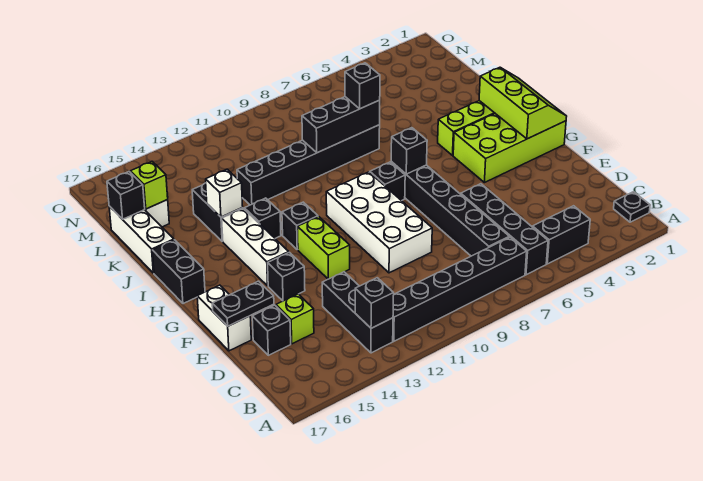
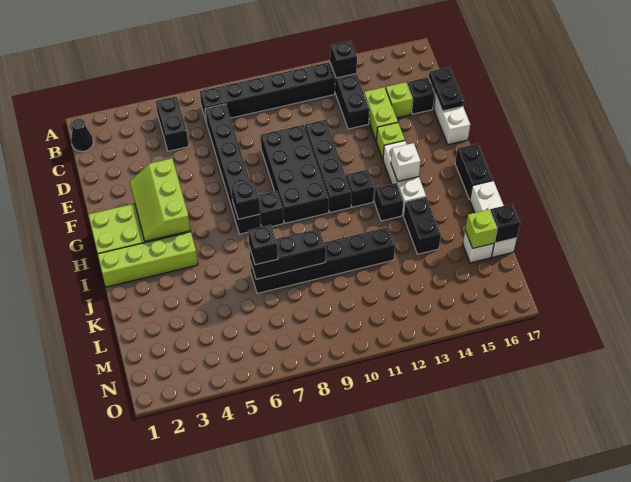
black 1x1 plate [614,192,650,222] -> black 1x1 cone [71,119,93,152]
black 1x2 brick [533,206,590,264] -> black 1x2 brick turned to [156,96,189,151]
black 1x4 brick [461,184,548,275] -> black 1x4 brick moved to [305,120,351,213]
white 2x4 brick [326,172,432,273] -> black 2x4 brick [261,125,329,223]
black 1x2 plate [212,281,274,326] -> black 1x2 plate turned to [429,67,464,111]
lime 1x2 brick [298,217,350,279] -> lime 1x2 brick moved to [364,87,398,142]
black 1x1 brick [268,252,305,301] -> lime 1x1 brick [376,123,405,159]
lime 2x3 slope [479,67,567,139] -> lime 2x3 slope moved to [129,158,190,241]
white 1x1 brick [206,169,243,217] -> white 1x1 brick moved to [391,143,421,181]

